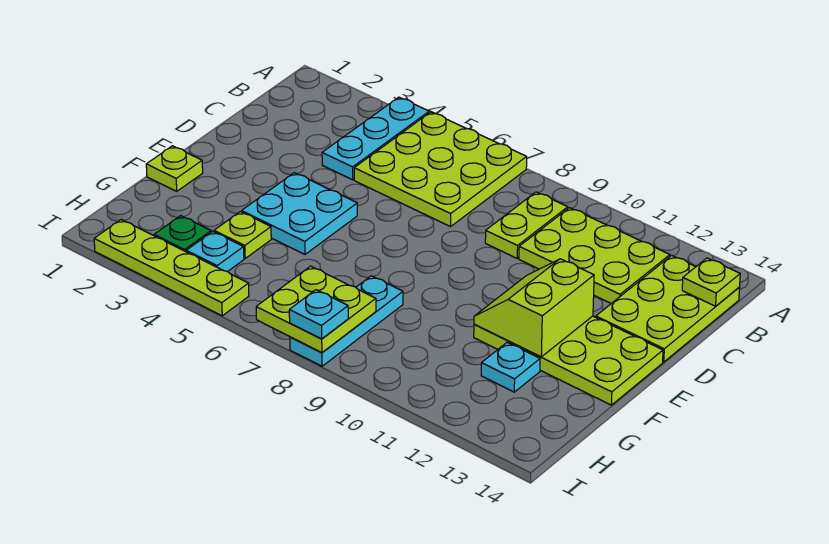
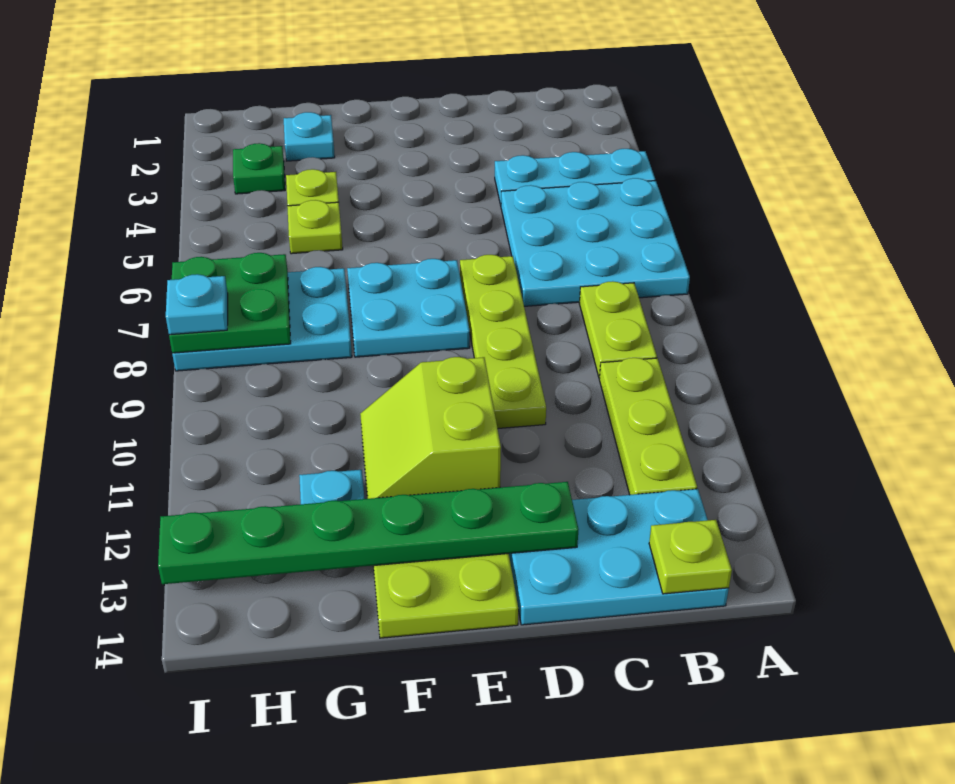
lime 3x3 plate [354,112,527,227] -> cyan 3x3 plate [501,178,690,306]
lime 1x2 plate [485,192,568,258] -> lime 1x2 plate turned to [579,281,657,378]
lime 2x3 plate [519,208,670,303] -> lime 1x3 plate [599,358,697,495]
lime 2x3 plate [596,255,740,362] -> cyan 2x3 plate [509,489,729,625]
none -> green 1x6 plate [158,482,579,584]
cyan 2x2 plate [242,173,357,254] -> cyan 2x2 plate moved to [347,259,470,357]
lime 2x2 slope [474,259,594,357] -> lime 2x2 slope turned to [360,357,501,499]
lime 1x1 plate [146,146,203,191] -> lime 1x1 plate moved to [287,200,343,254]
cyan 1x3 plate [290,276,403,366] -> cyan 2x3 plate [172,267,352,371]
cyan 1x1 plate [186,231,244,272] -> cyan 1x1 plate moved to [284,112,335,161]
lime 2x2 plate [256,266,376,353] -> green 2x2 plate [169,253,291,353]
lime 1x4 plate [94,220,249,316] -> lime 1x4 plate moved to [460,255,546,428]

